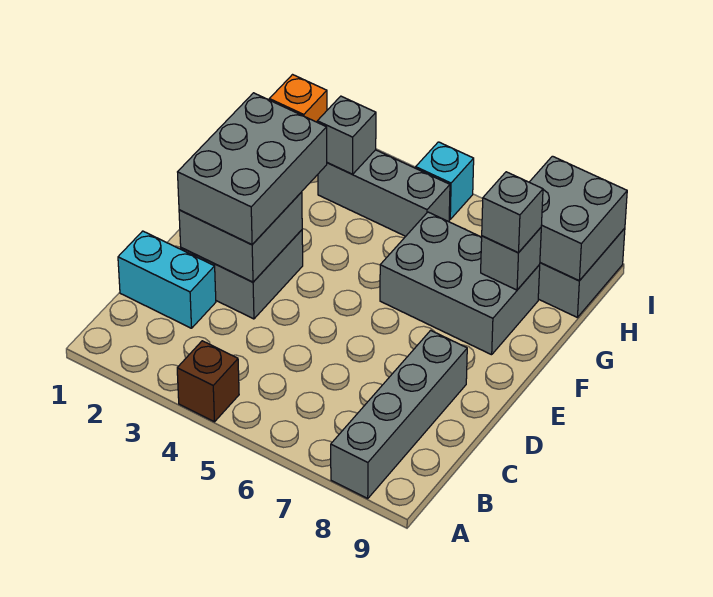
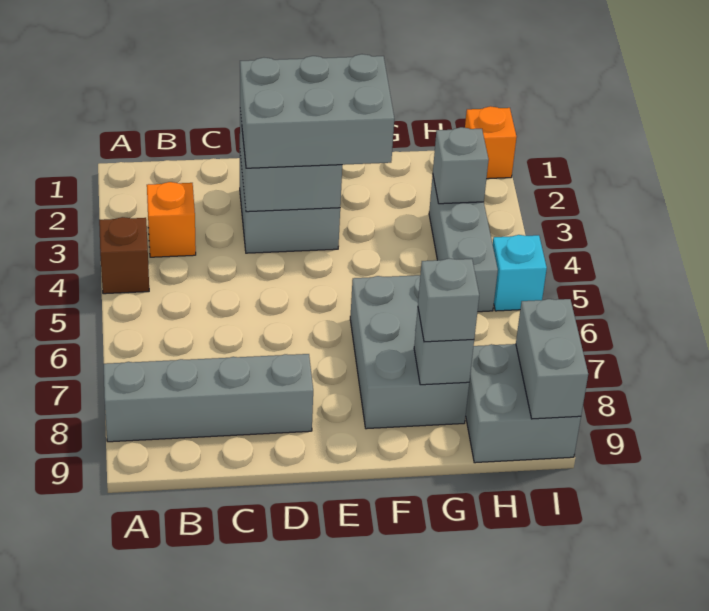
none -> orange 1x1 brick [147,182,196,257]
cyan 1x2 brick [118,231,216,328] -> none
grey 2x2 brick [529,156,627,281] -> grey 1x2 brick [516,299,588,419]

